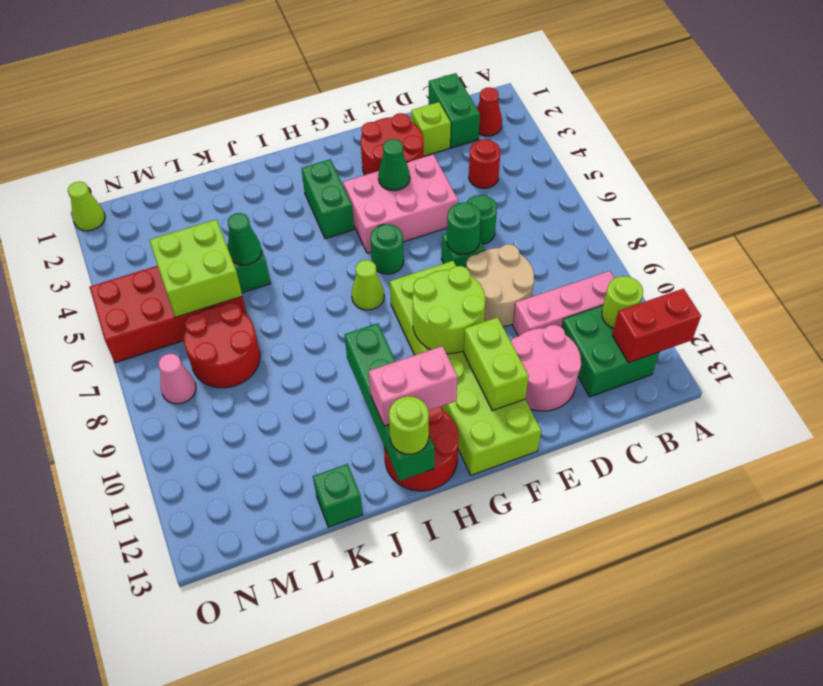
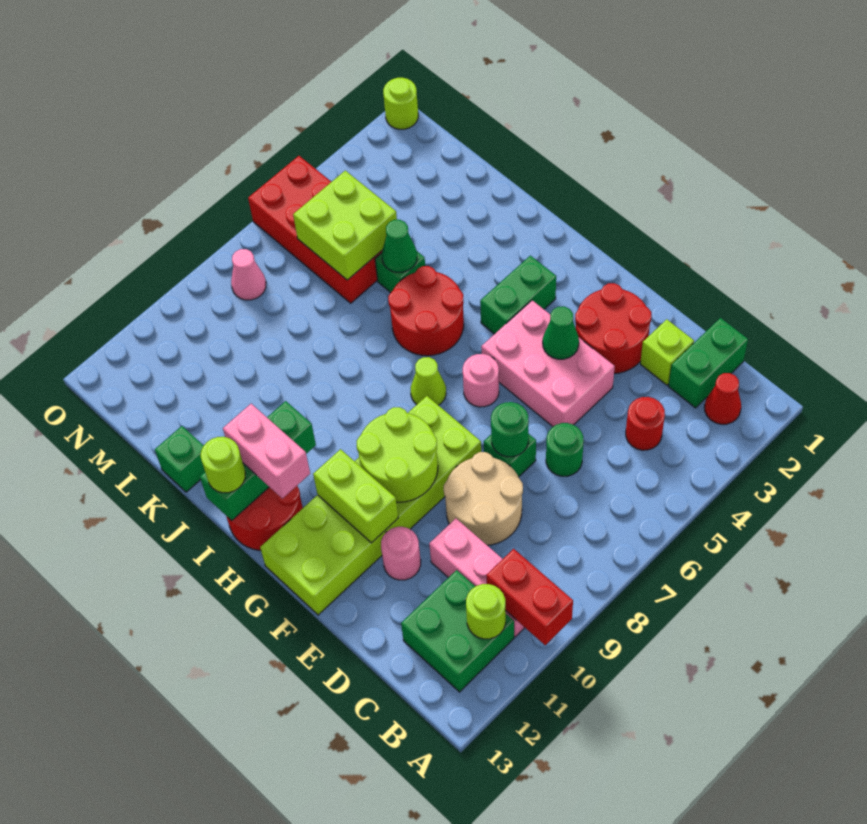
red 1x2 brick [612,289,701,363] -> red 1x2 brick moved to [486,549,573,645]
pink 2x2 round brick [511,325,581,411] -> pink 1x1 round brick [381,527,421,580]
lime 1x2 brick [463,317,529,411] -> lime 1x2 brick turned to [313,449,398,543]
green 1x1 round brick [370,224,404,274] -> pink 1x1 round brick [463,354,499,407]
green 1x4 brick [344,323,435,481] -> green 1x3 brick [200,401,316,521]
red 2x2 round brick [184,303,260,388] -> red 2x2 round brick moved to [388,266,464,356]
lime 1x1 cone [68,182,105,231] -> lime 1x1 round brick [383,78,418,129]

